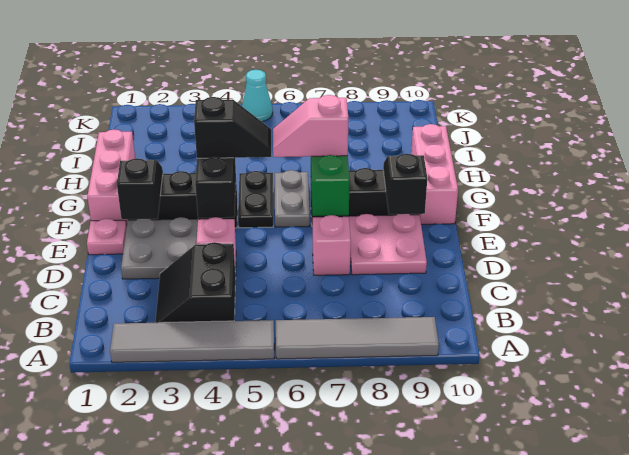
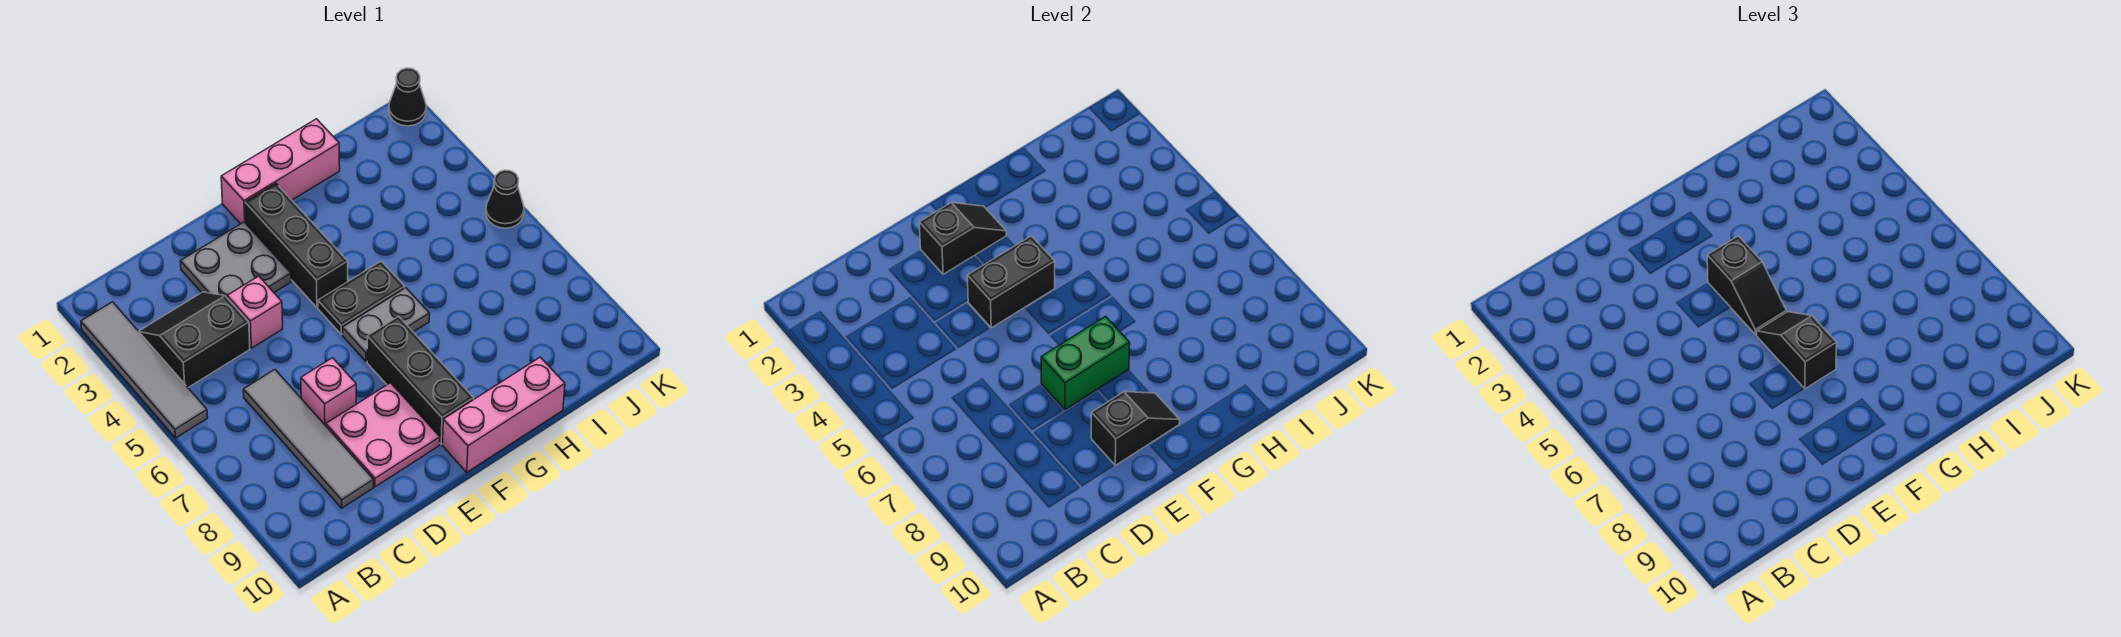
grey 1x4 tile [276,317,439,359] -> grey 1x4 tile moved to [243,370,374,508]
pink 1x1 plate [87,219,127,255] -> none
pink 1x2 slope [273,95,348,157] -> black 1x2 slope [1757,312,1837,389]
none -> black 1x1 cone [389,68,426,126]
cyan 1x1 cone [242,70,273,122] -> black 1x1 cone [486,170,524,228]

